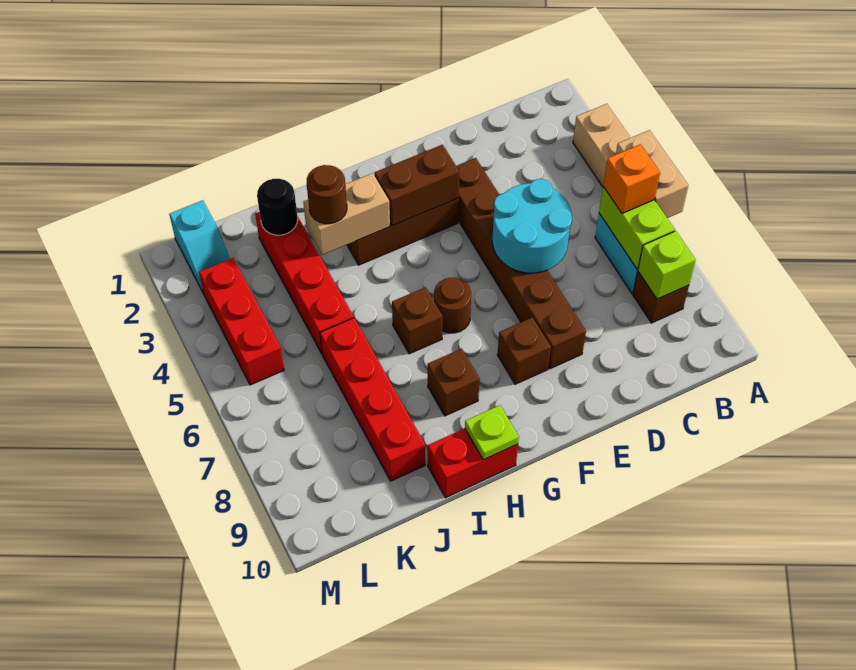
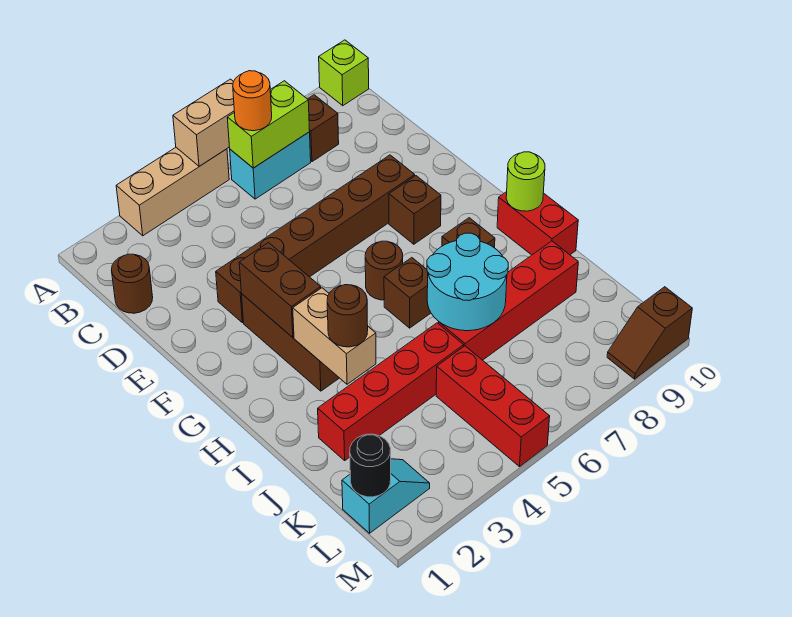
orange 1x1 brick [603,144,660,213] -> orange 1x1 round brick [233,71,272,131]
lime 1x1 brick [638,231,696,299] -> lime 1x1 brick moved to [319,40,369,106]
none -> brown 1x1 round brick [111,254,153,313]
cyan 2x2 round brick [492,179,572,273] -> cyan 2x2 round brick moved to [427,233,508,331]
lime 1x1 plate [465,405,519,460] -> lime 1x1 round brick [506,152,545,211]
black 1x1 round brick [257,179,298,235] -> black 1x1 round brick moved to [350,434,391,497]
red 1x3 brick [199,258,284,385] -> red 1x3 brick turned to [436,346,550,467]
none -> brown 1x2 slope [607,287,692,379]

